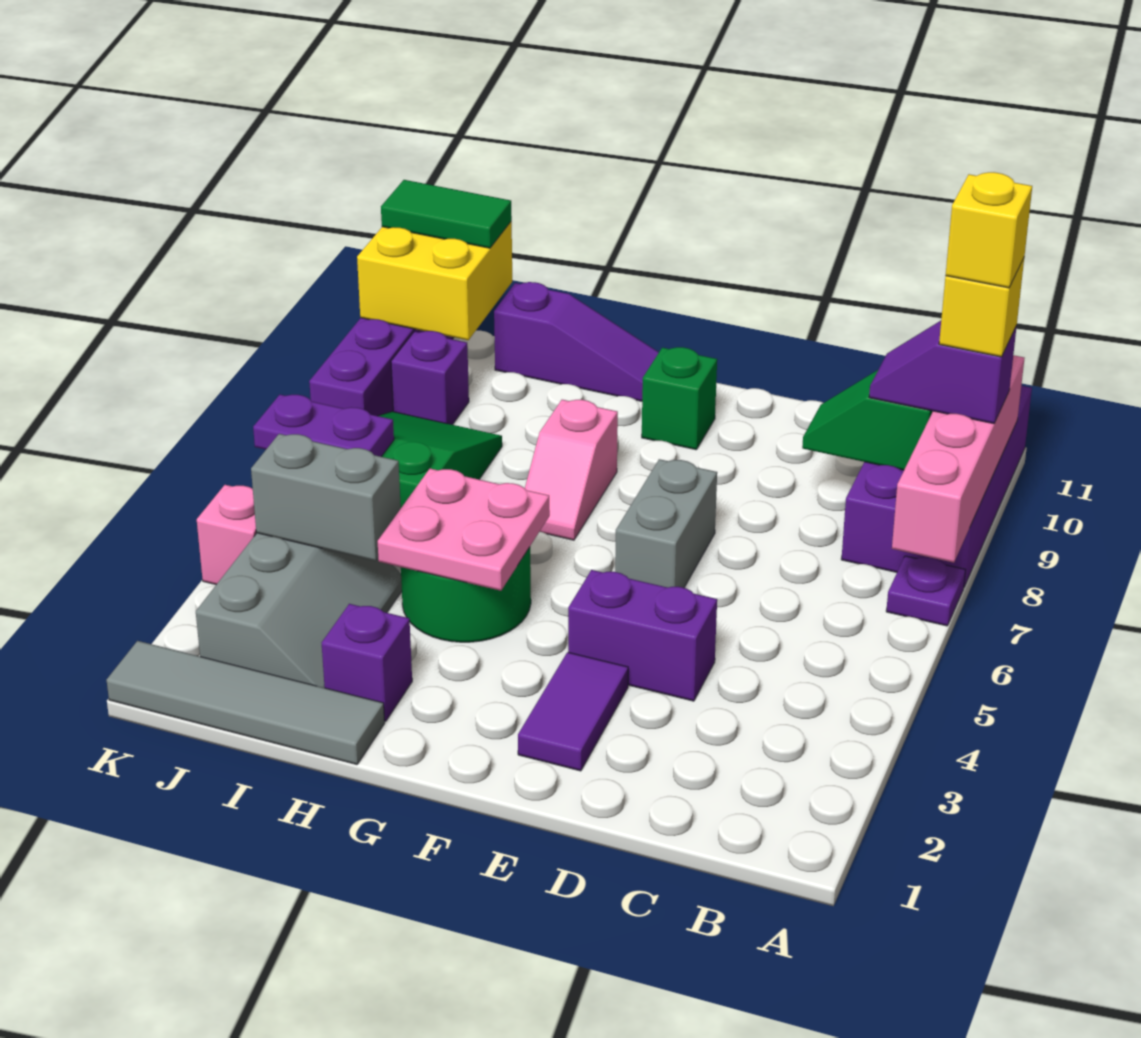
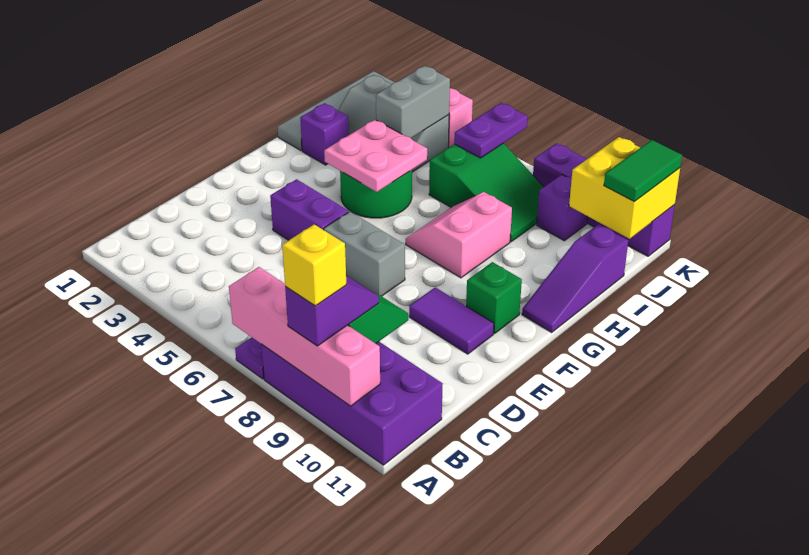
yellow 1x1 brick [946,172,1032,288] -> none
purple 1x2 brick [568,570,717,701] -> purple 1x2 brick turned to [270,179,349,240]
purple 1x2 tile [518,652,628,771] -> purple 1x2 tile moved to [409,287,494,354]
pink 1x2 slope [525,400,618,540] -> pink 2x2 slope [406,192,512,278]

